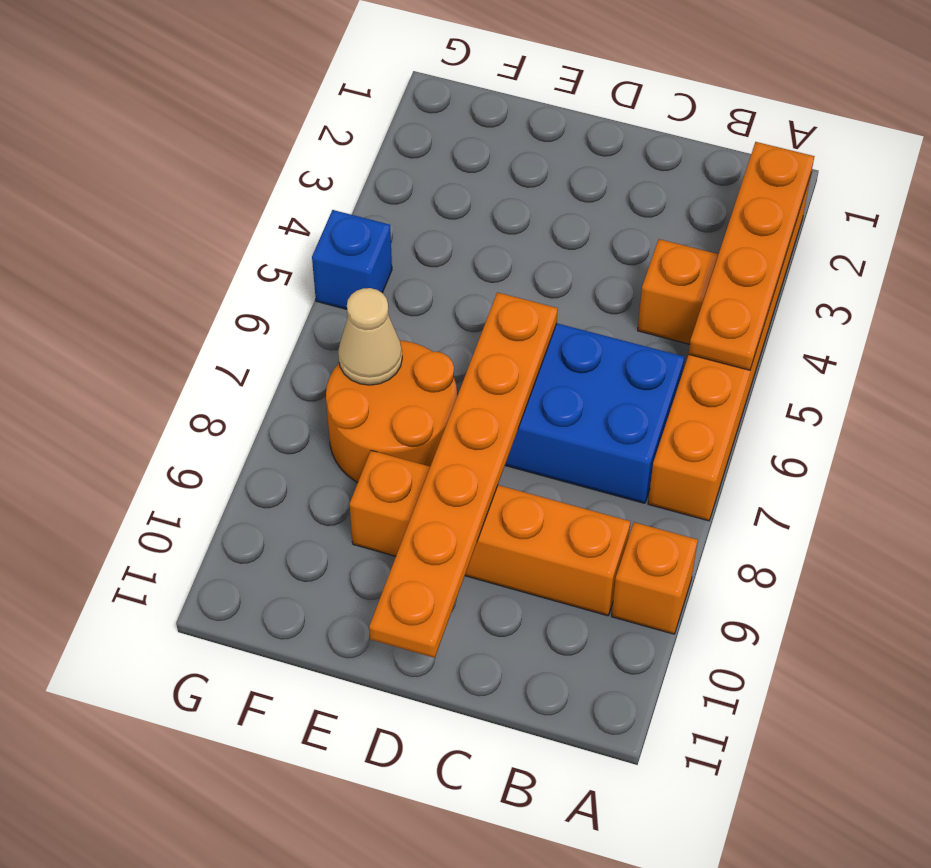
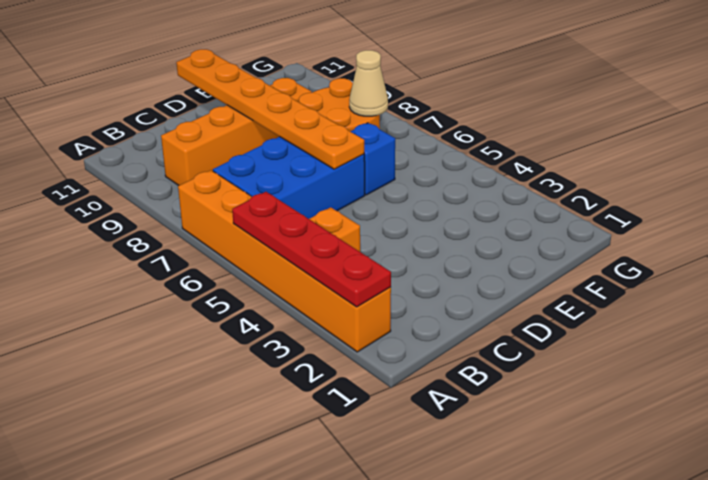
orange 1x4 plate [689,142,814,370] -> red 1x4 plate [232,192,391,307]
orange 1x1 brick [612,522,698,634] -> none
blue 1x1 brick [312,210,392,309] -> blue 1x1 brick moved to [351,123,395,195]

